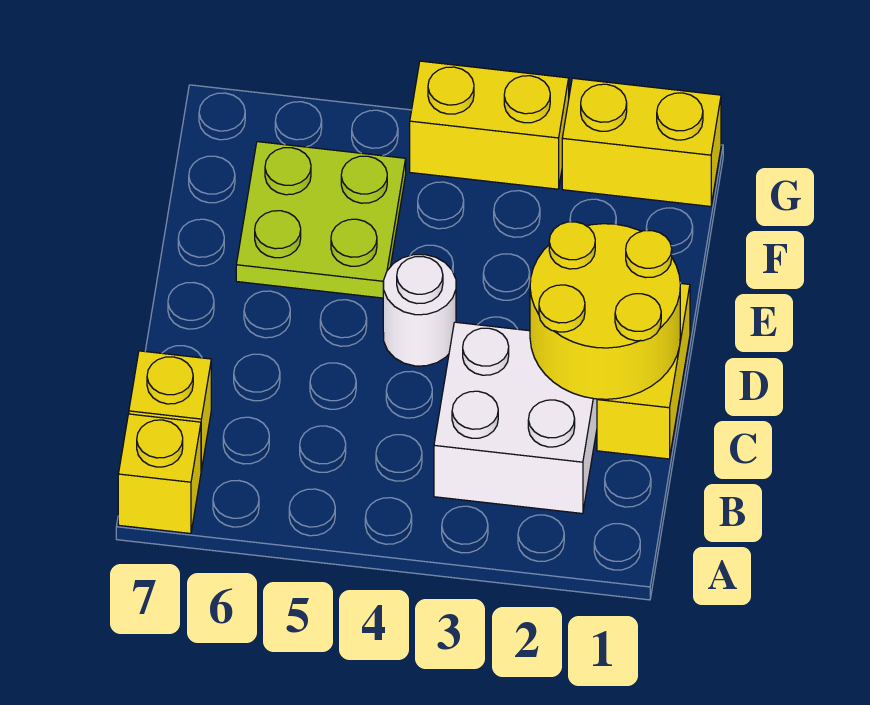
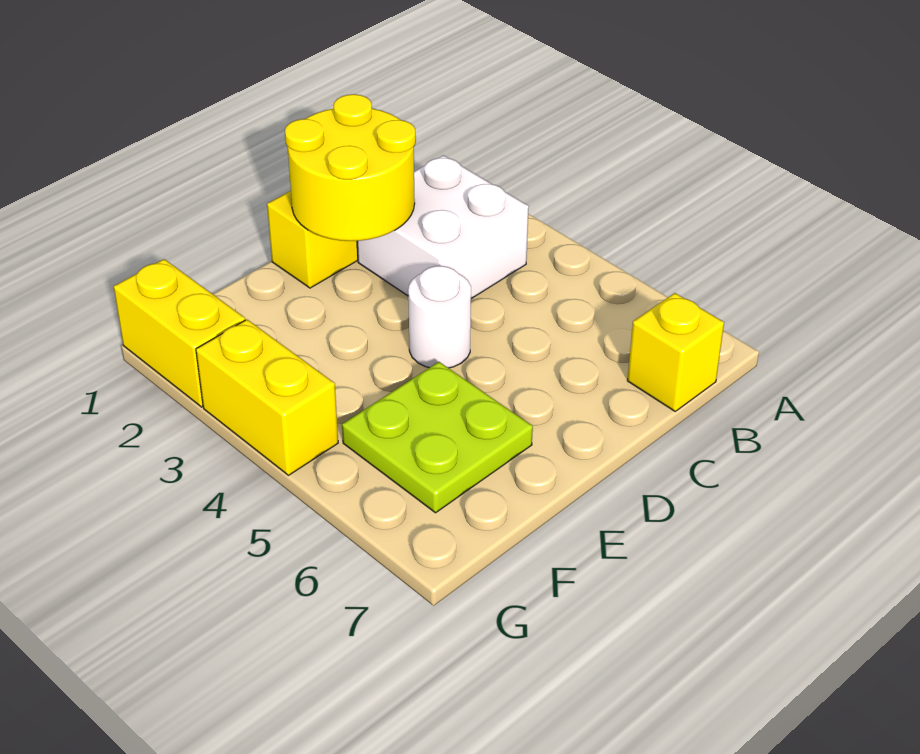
yellow 1x1 brick [118,414,201,534] -> none

